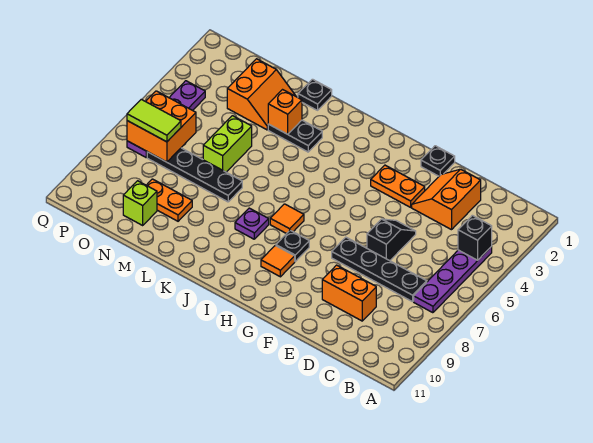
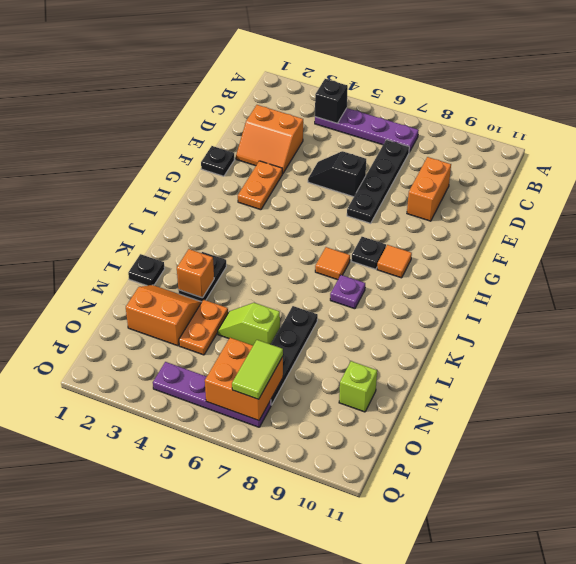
lime 1x2 brick [203,116,252,172] -> lime 1x2 slope [218,303,280,345]
orange 1x2 plate [146,179,192,221] -> orange 1x2 plate moved to [179,300,228,355]

